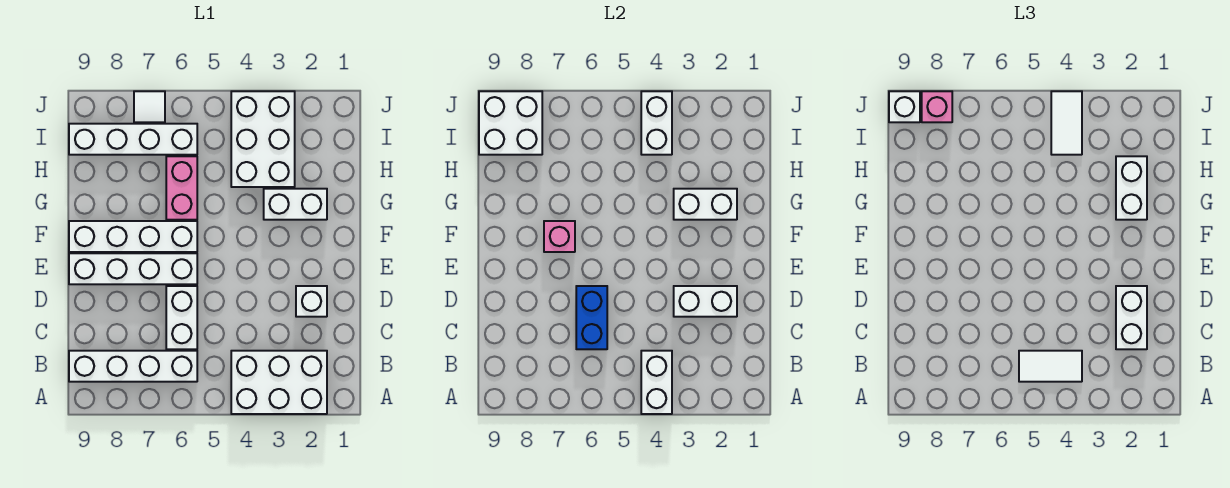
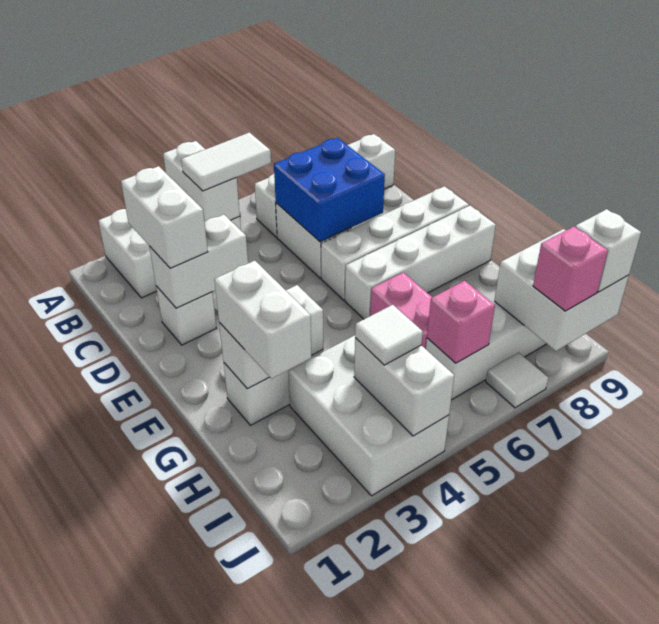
blue 1x2 brick [576,286,607,349] -> blue 2x2 brick [274,138,385,242]
pink 1x1 brick [544,221,575,252] -> pink 1x1 brick moved to [427,281,495,363]
white 1x2 tile [1051,91,1082,155] -> white 1x1 tile [355,305,423,365]

